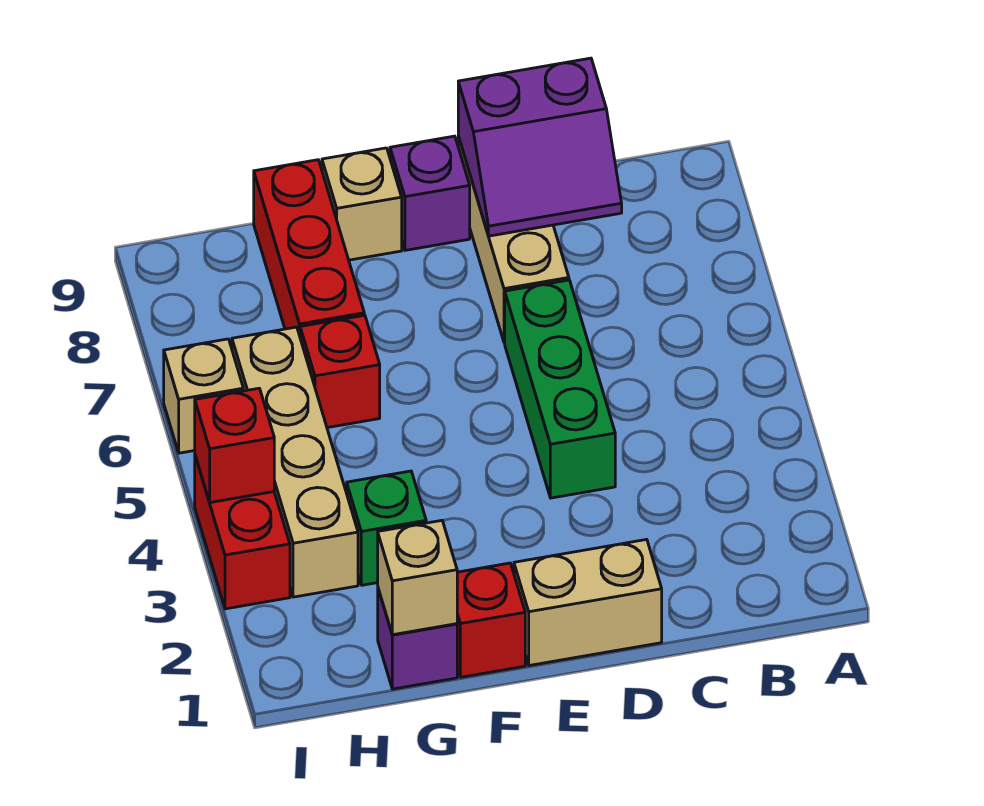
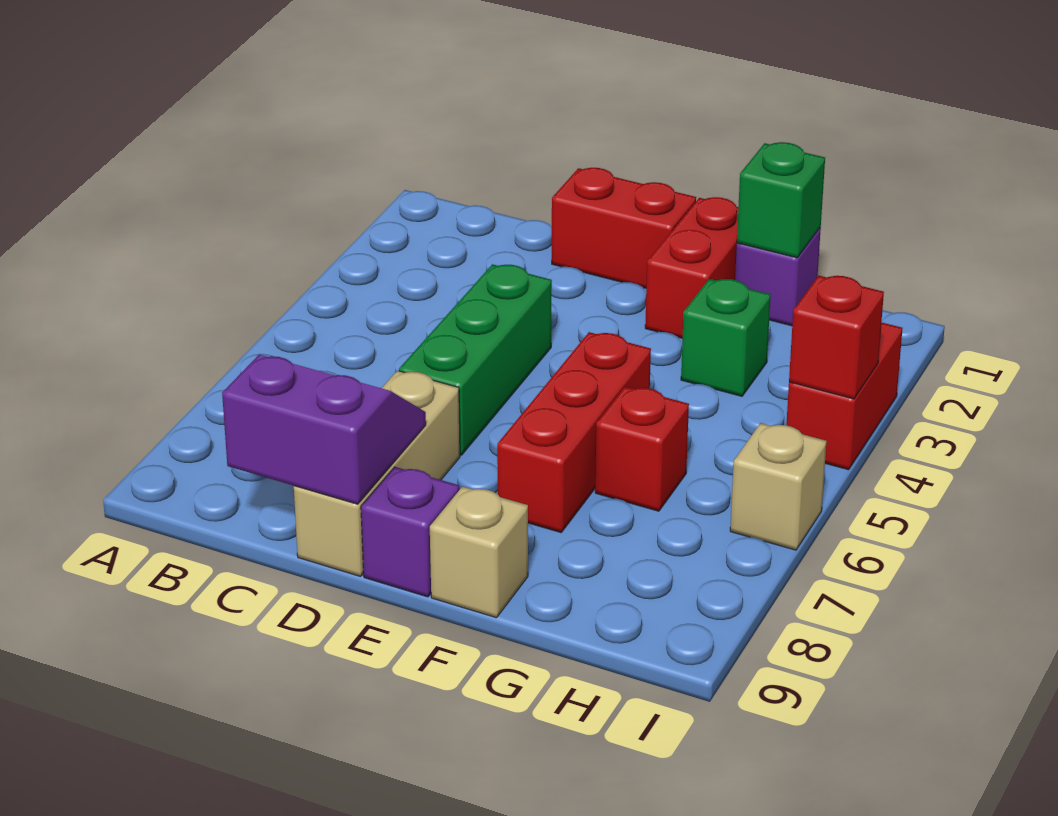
tan 1x2 brick [514,539,662,666] -> red 1x2 brick [552,168,696,288]
red 1x1 brick [457,563,525,677] -> red 1x2 brick [645,197,738,338]
tan 1x1 brick [378,520,457,635] -> green 1x1 brick [737,142,825,258]
red 1x3 brick [254,160,364,336] -> red 1x3 brick moved to [497,332,651,532]
tan 1x4 brick [232,327,358,597] -> none

